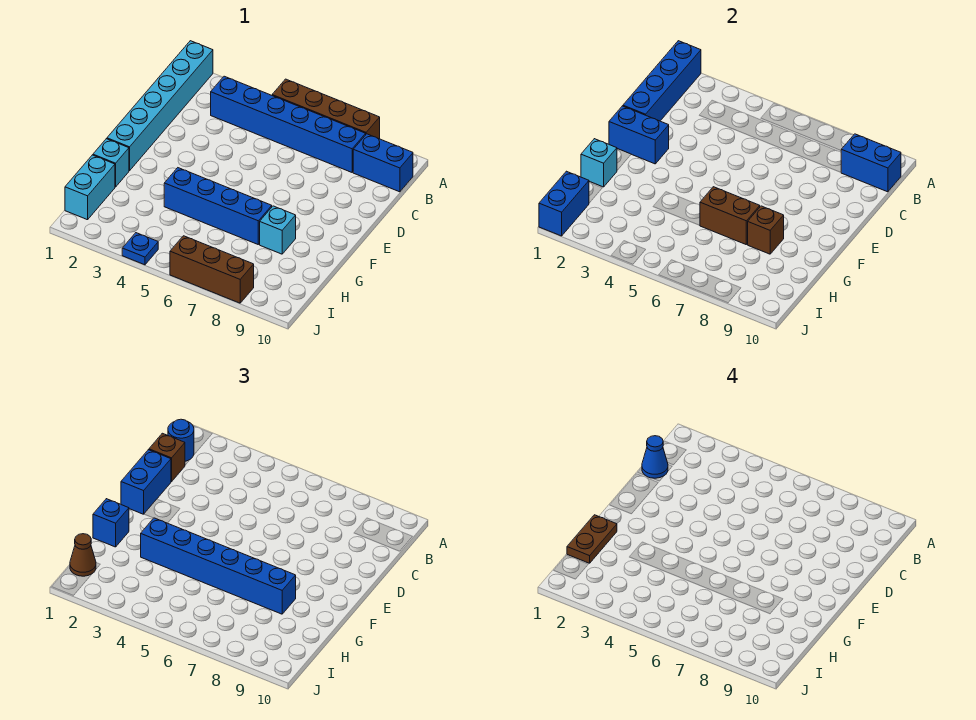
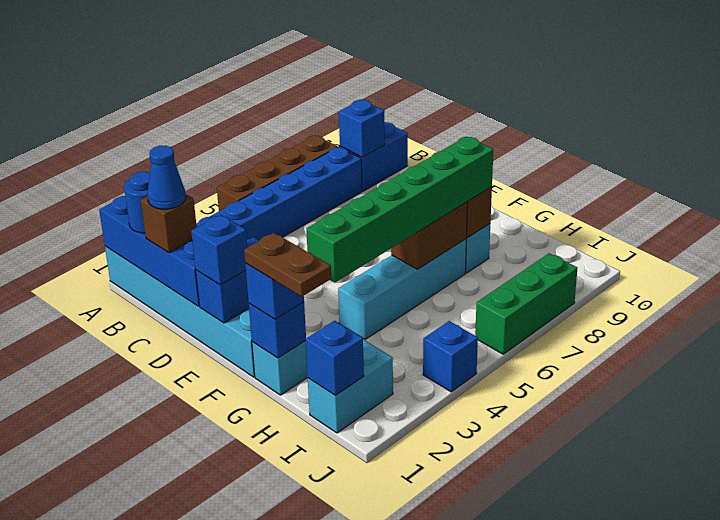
blue 1x2 brick [841,134,901,192] -> blue 1x1 brick [339,100,385,157]
blue 1x2 brick [121,450,171,514] -> blue 1x1 brick [191,215,247,285]
cyan 1x1 brick [581,139,617,187] -> blue 1x1 brick [249,302,306,358]
blue 1x6 brick [141,518,296,614] -> green 1x6 brick [306,137,493,283]
blue 1x4 brick [164,168,272,244] -> cyan 1x4 brick [338,239,466,340]
cyan 1x2 brick [65,155,115,220] -> cyan 1x2 brick turned to [308,341,393,433]
blue 1x2 brick [539,171,589,236] -> blue 1x1 brick [305,321,364,396]
brown 1x1 cone [70,534,96,576] -> none
blue 1x1 plate [122,233,158,265] -> blue 1x1 brick [423,321,478,392]
brown 1x3 brick [170,236,254,303] -> green 1x3 brick [475,253,577,354]

